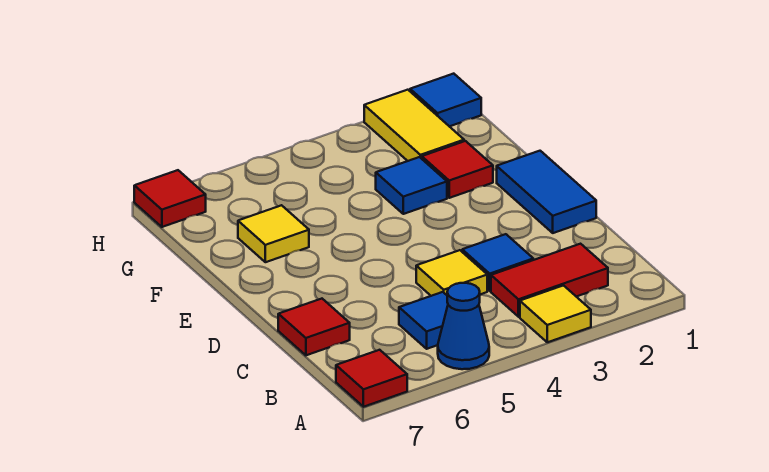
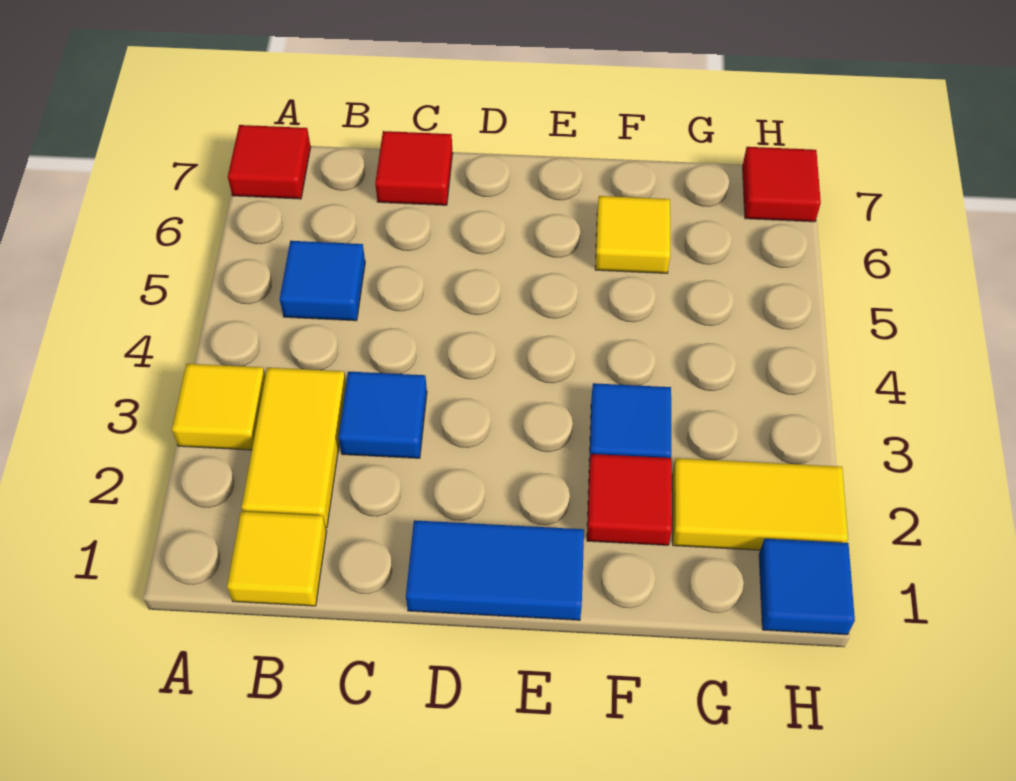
blue 1x1 cone [438,283,489,369] -> none
red 1x2 tile [491,244,608,317] -> yellow 1x2 tile [241,368,346,528]
yellow 1x1 tile [416,250,487,296] -> yellow 1x1 tile moved to [227,512,327,606]

